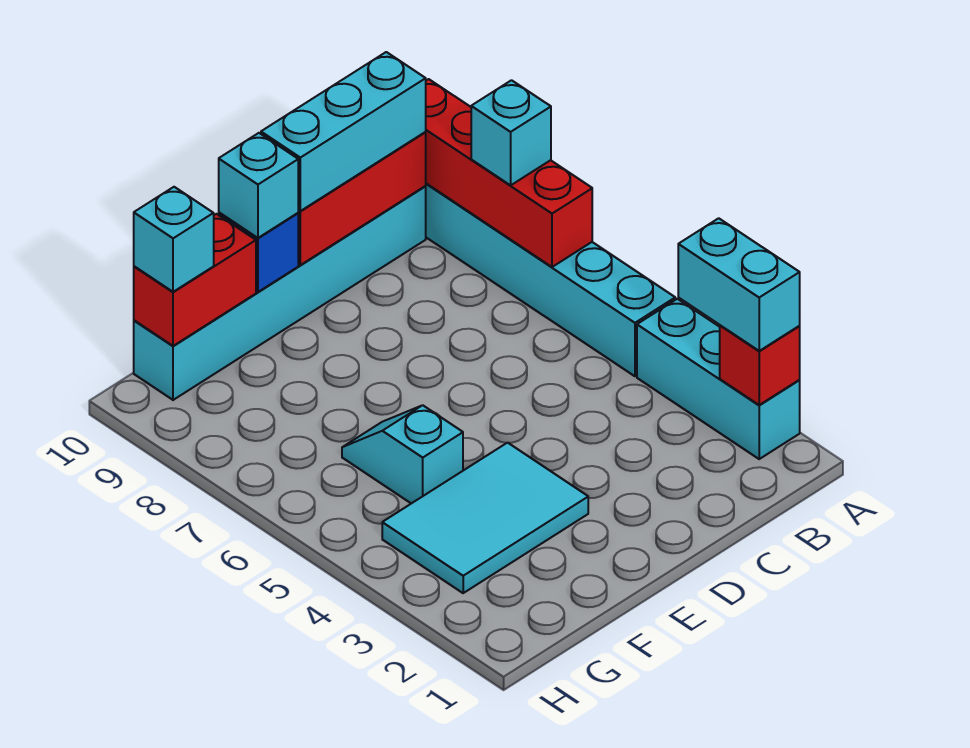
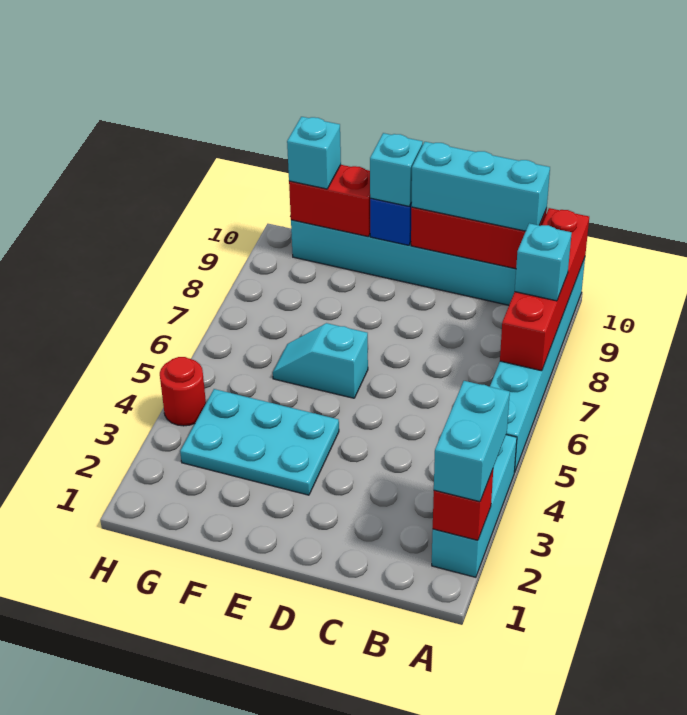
cyan 2x3 tile [382,443,588,593] -> cyan 2x3 plate [180,389,339,495]
cyan 1x2 slope [342,405,463,504] -> cyan 1x2 slope turned to [273,323,368,398]
none -> red 1x1 round brick [160,357,206,426]

